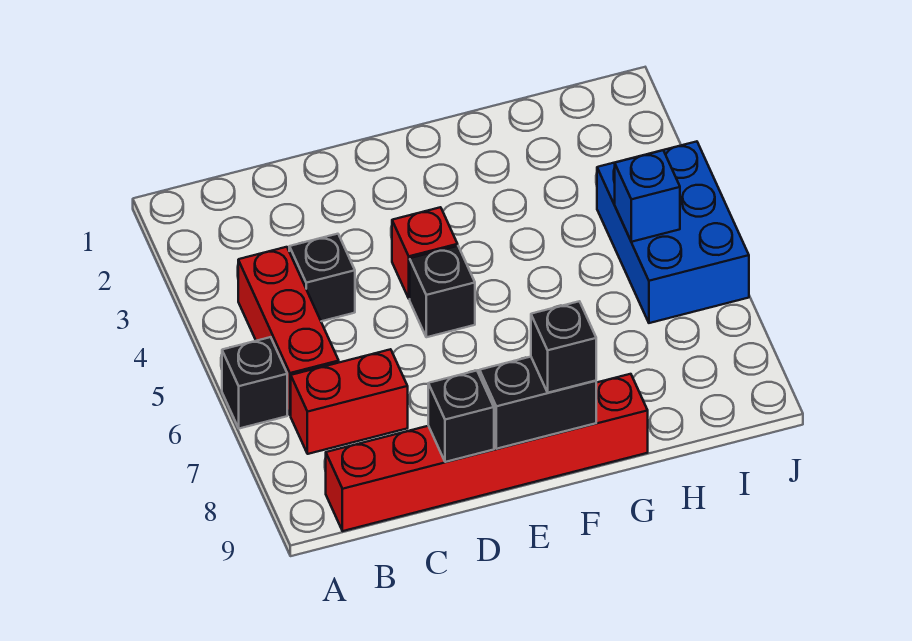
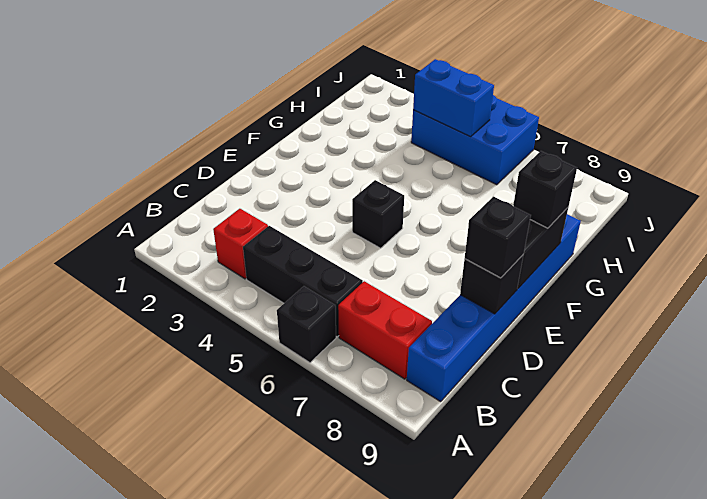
red 1x3 brick [238,247,339,415] -> black 1x3 brick [243,226,363,337]
red 1x2 brick [291,349,408,454] -> red 1x2 brick turned to [338,281,432,379]
red 1x6 brick [326,374,648,531] -> blue 1x6 brick [407,214,581,402]
black 1x1 brick [289,234,355,321] -> black 1x1 brick moved to [465,197,531,278]
red 1x1 brick [392,207,458,299] -> red 1x1 brick moved to [213,209,268,279]
blue 1x1 brick [615,150,680,242] -> blue 1x2 brick [413,59,494,137]

